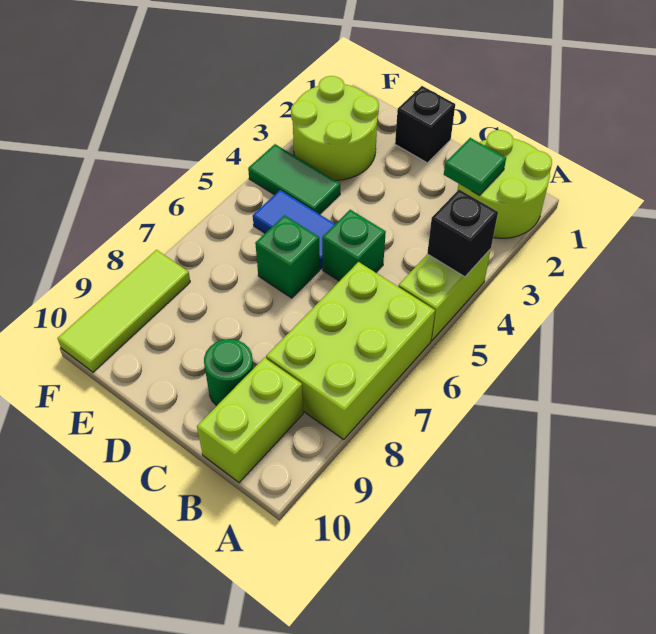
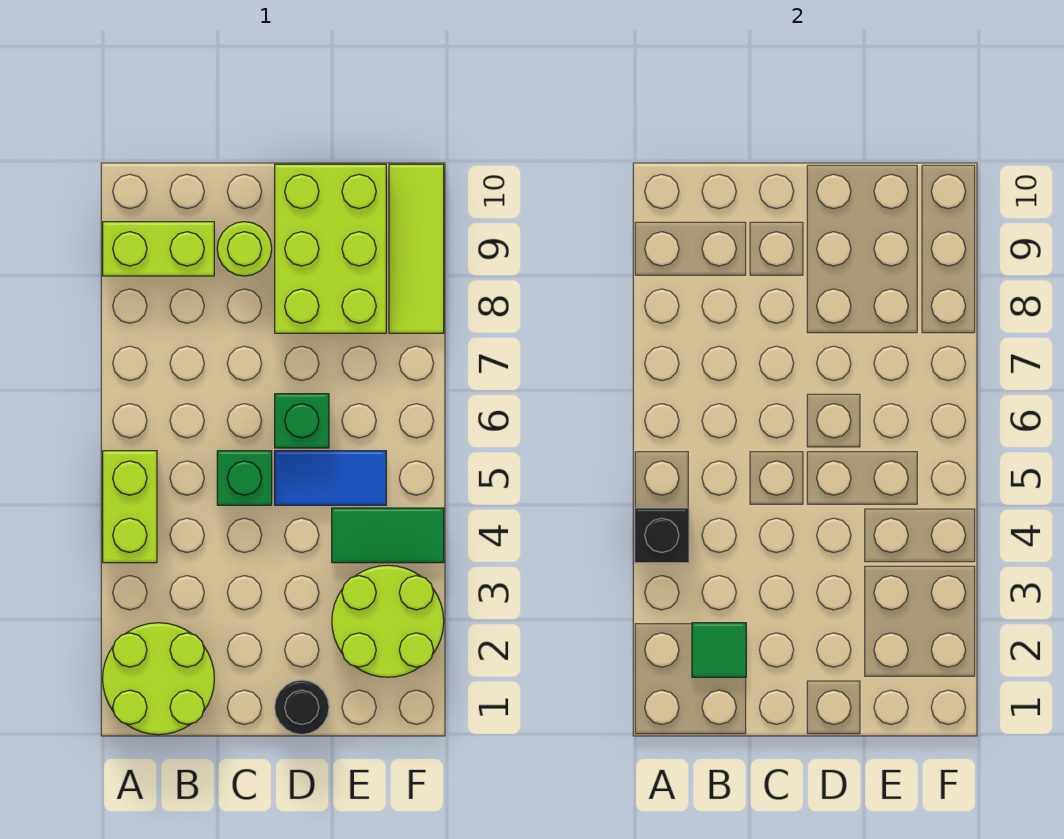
lime 2x3 brick [266,262,435,439] -> lime 2x3 brick moved to [275,164,386,333]
lime 1x2 brick [197,358,303,483] -> lime 1x2 brick turned to [103,222,214,276]
green 1x1 round brick [204,339,253,406] -> lime 1x1 round brick [217,222,272,276]
black 1x1 brick [395,86,455,163] -> black 1x1 round brick [275,680,329,735]

